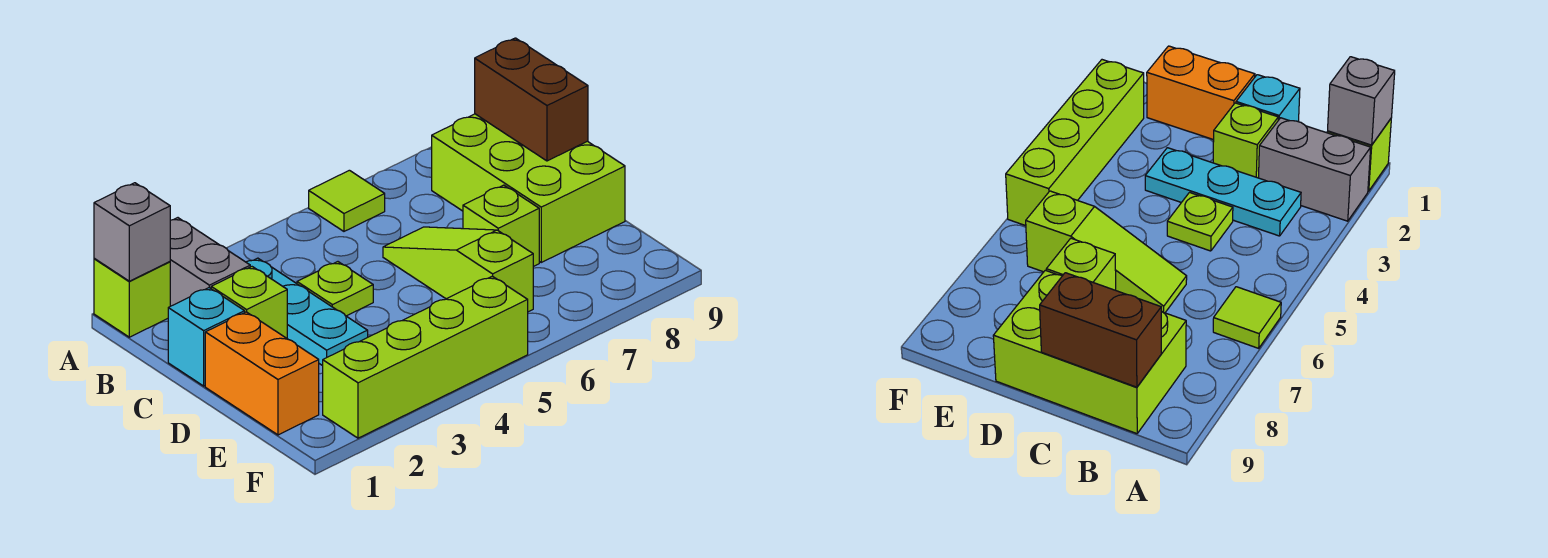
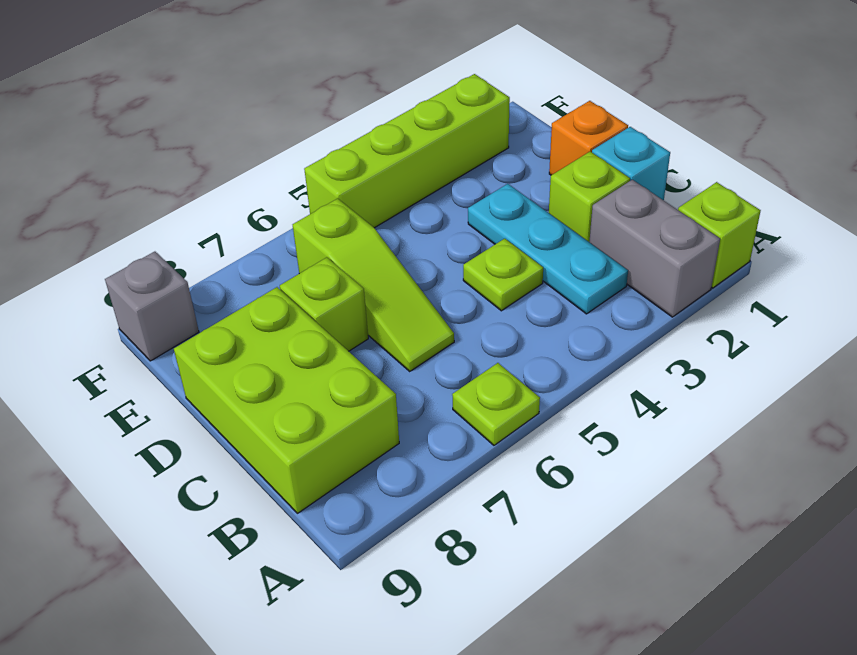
grey 1x1 brick [94,183,170,281] -> grey 1x1 brick moved to [105,252,199,361]
lime 1x1 tile [309,170,385,231] -> lime 1x1 plate [452,363,540,445]
brown 1x2 brick [475,38,588,161] -> none
orange 1x2 brick [205,312,319,435] -> orange 1x1 brick [549,101,628,175]

